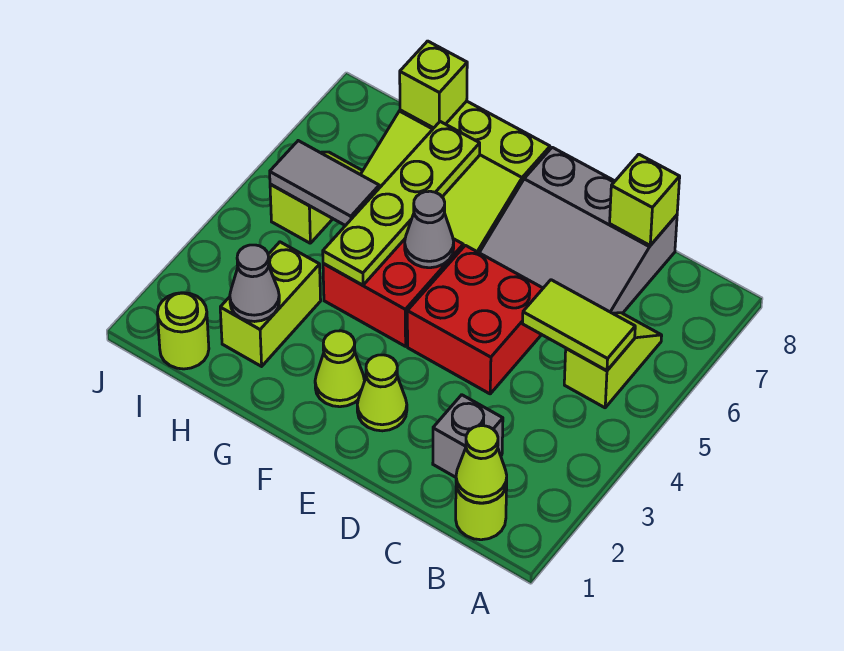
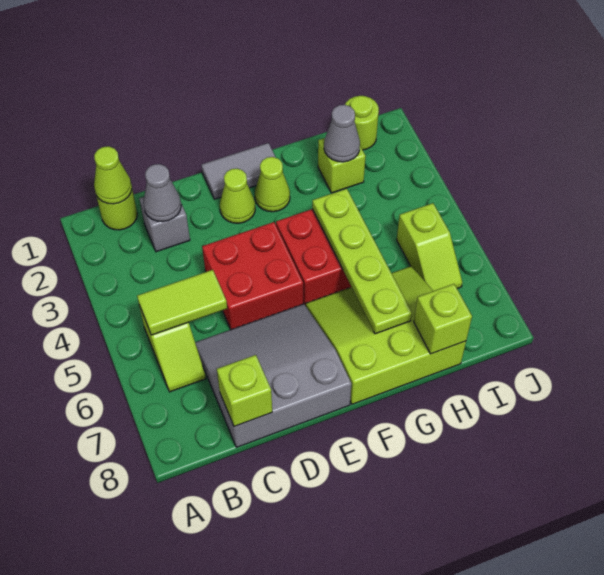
grey 1x1 cone [405,191,454,268] -> grey 1x1 cone moved to [143,164,181,222]
lime 1x2 brick [220,242,321,366] -> lime 1x1 brick [318,138,366,193]
grey 1x2 tile [270,141,379,226] -> grey 1x2 tile moved to [202,143,276,199]

